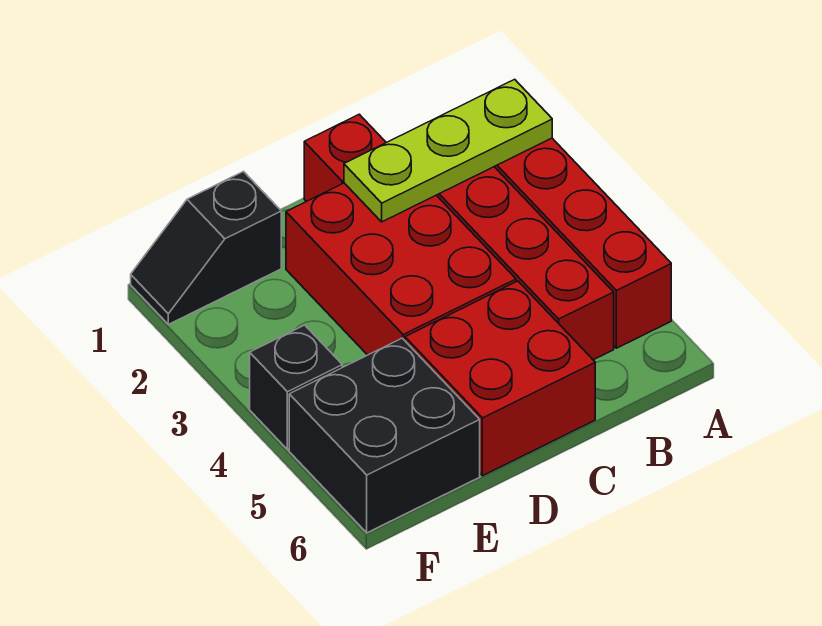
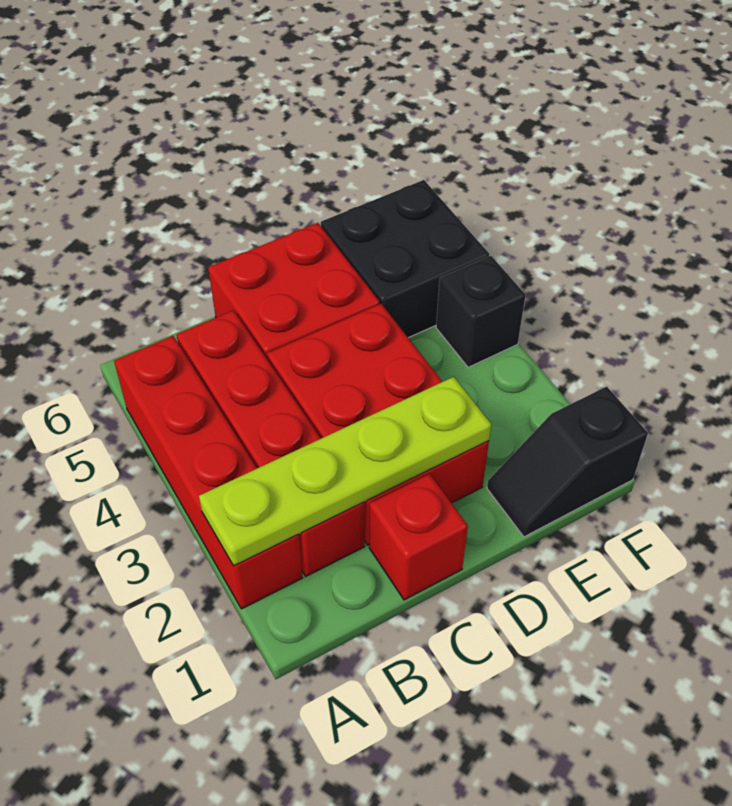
lime 1x3 plate [344,79,552,222] -> lime 1x4 plate [199,377,491,566]
black 1x2 slope [131,172,281,324] -> black 1x2 slope turned to [487,387,648,537]

